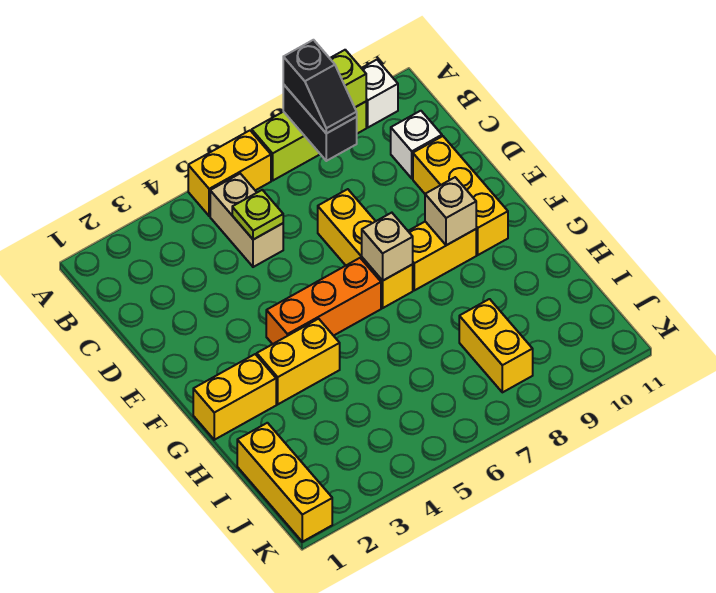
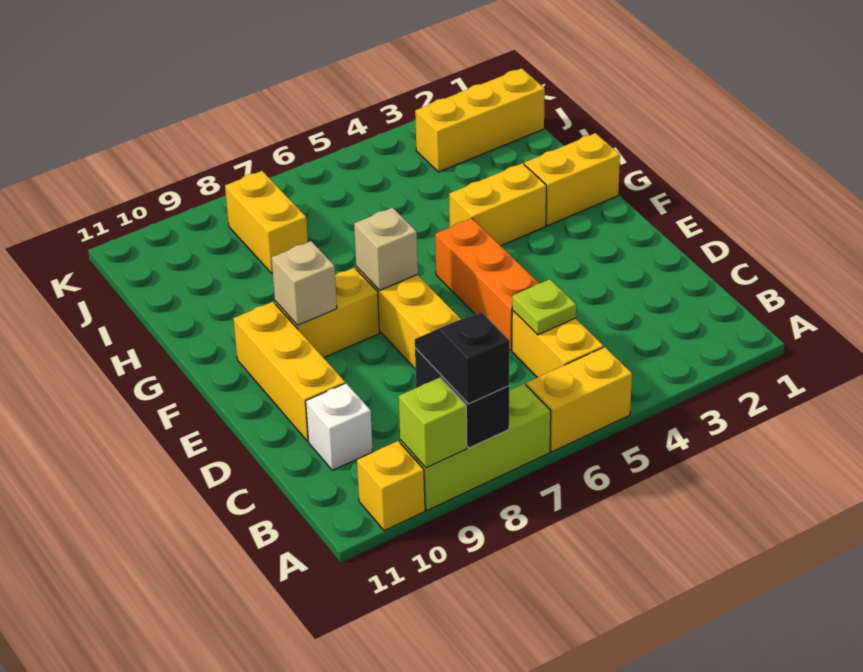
white 1x1 brick [362,60,398,127] -> yellow 1x1 brick [357,441,425,531]
tan 1x2 brick [210,174,283,267] -> yellow 1x2 brick [512,310,603,377]
orange 1x3 brick [266,258,381,344] -> orange 1x3 brick turned to [435,218,539,350]
yellow 1x3 brick [237,423,332,542] -> yellow 1x3 brick turned to [415,68,545,172]

